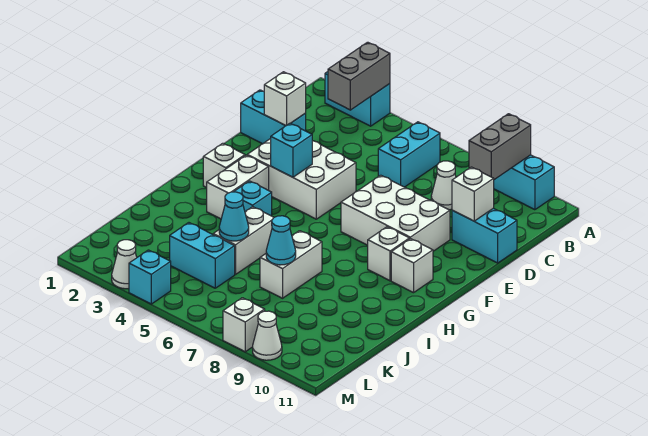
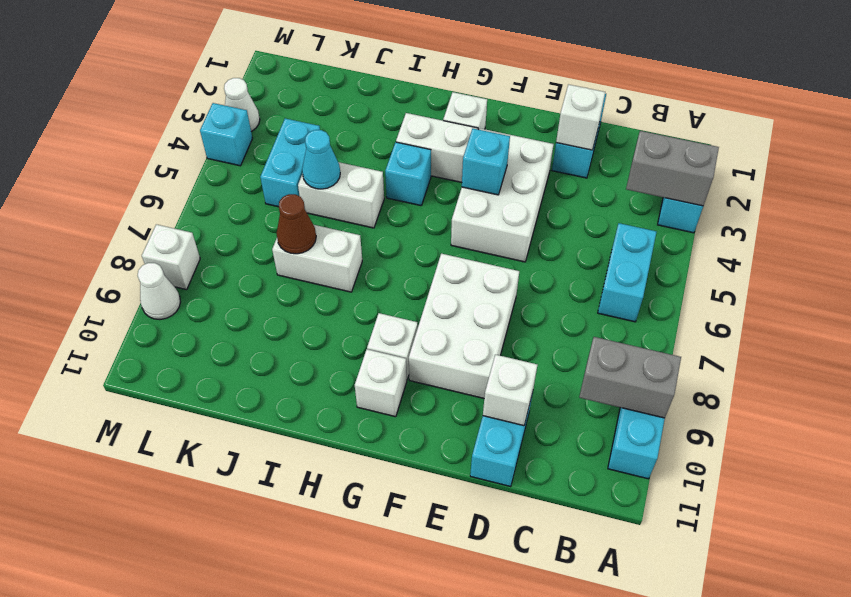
cyan 1x2 brick [378,122,440,187] -> cyan 1x2 brick turned to [598,223,656,322]
white 1x1 cone [431,161,456,210] -> none
cyan 1x1 cone [266,216,296,265] -> brown 1x1 cone [277,194,316,254]

